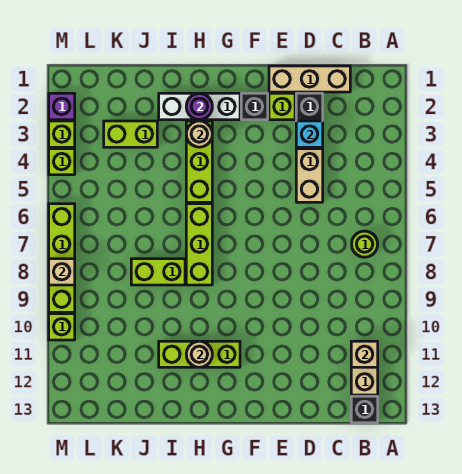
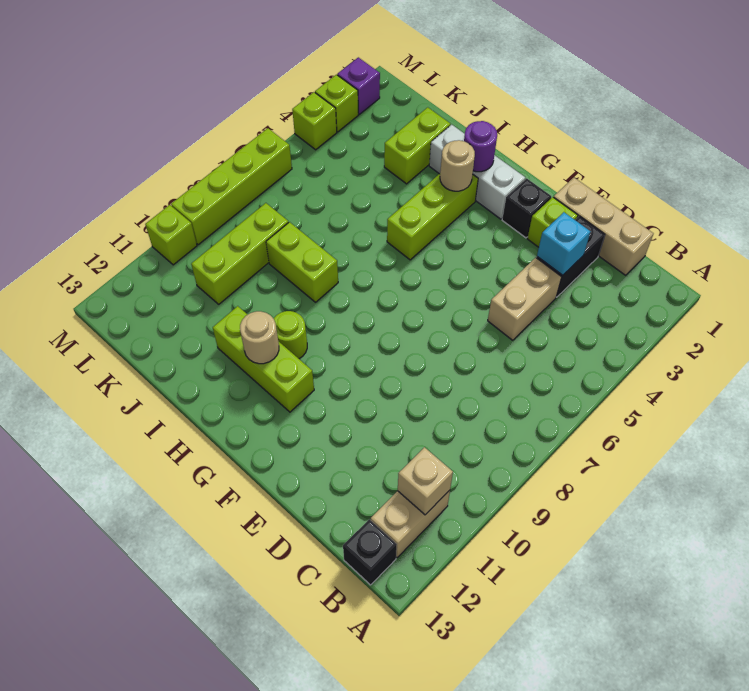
lime 1x1 round brick [352,231,378,257] -> lime 1x1 round brick moved to [274,311,307,359]
lime 1x3 brick [186,204,212,285] -> lime 1x3 brick moved to [191,203,289,304]
lime 1x2 brick [104,121,157,147] -> lime 1x2 brick turned to [384,107,450,184]
tan 1x1 brick [49,259,75,285] -> none

